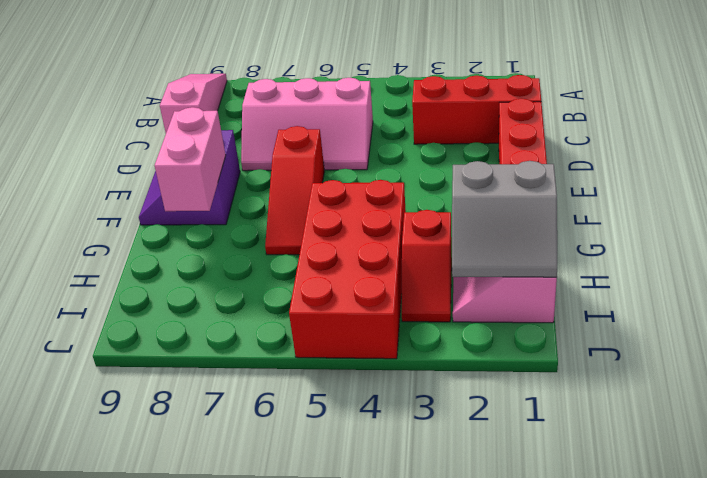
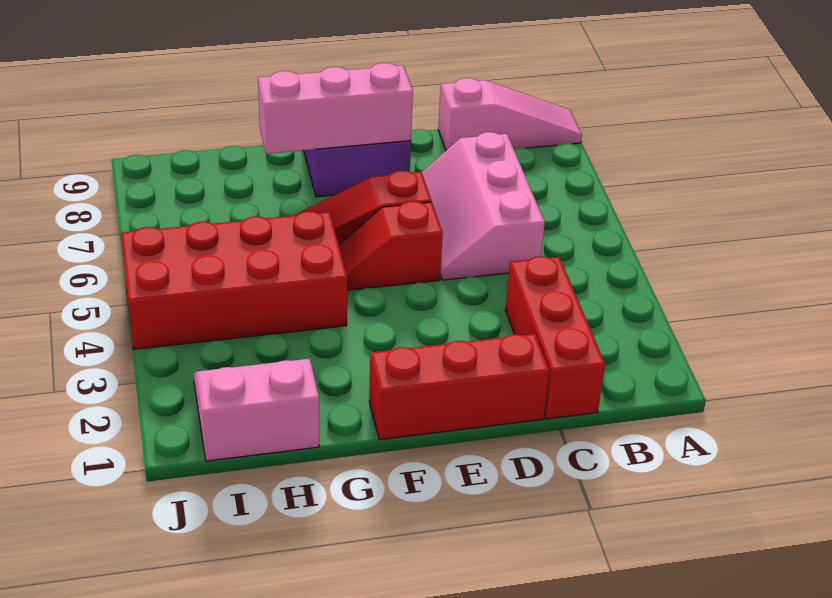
pink 1x2 brick [155,107,226,211] -> pink 1x3 brick [258,63,413,154]
grey 2x2 slope [452,161,557,277] -> none
red 1x2 slope [402,210,452,322] -> red 1x2 slope moved to [339,201,443,290]

